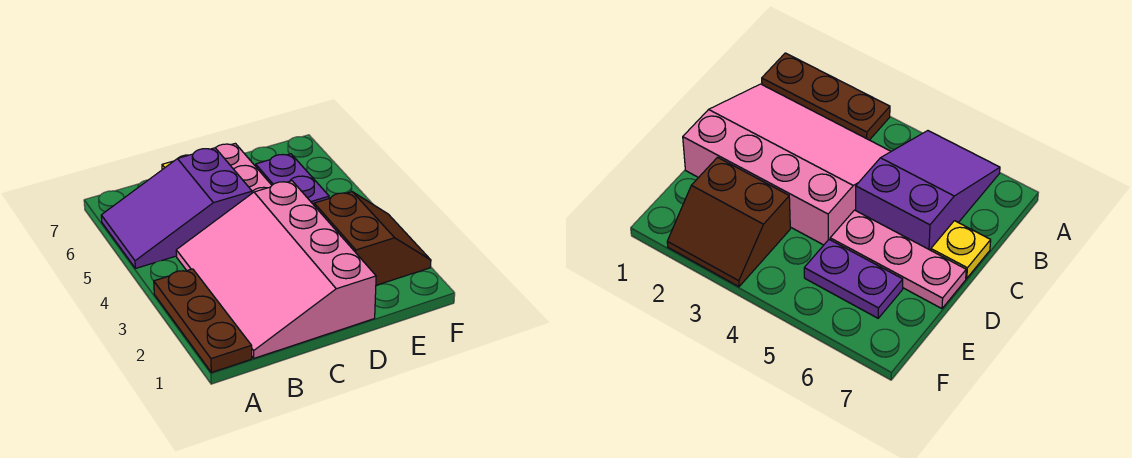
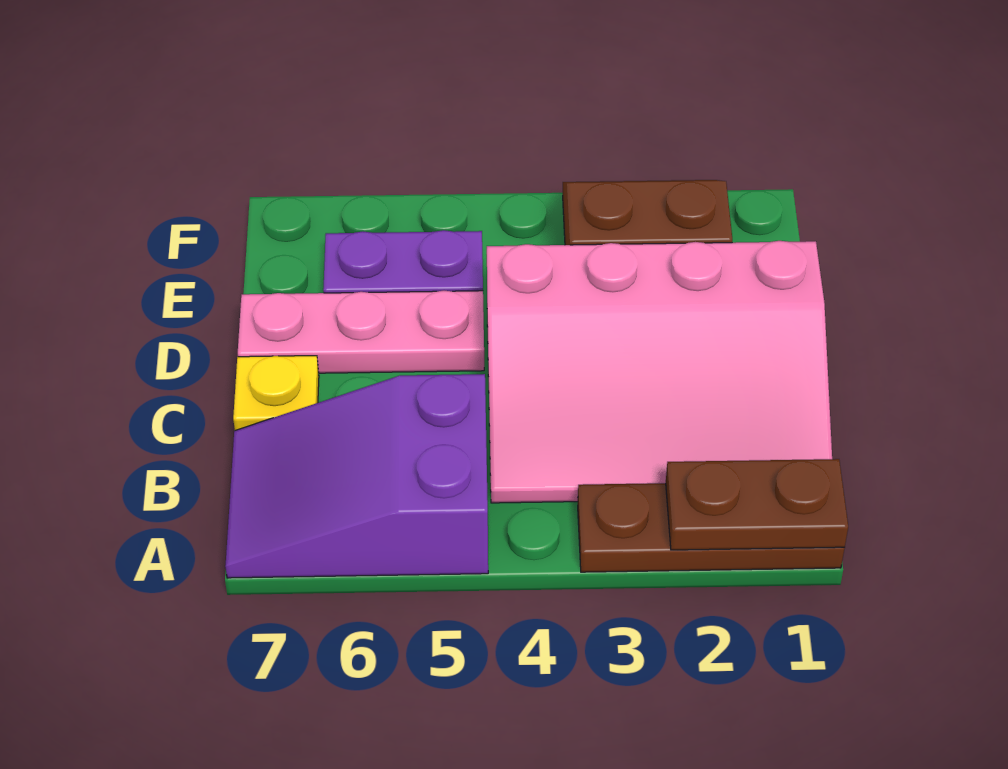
none -> brown 1x2 plate [666,459,848,550]
purple 2x3 slope [101,148,252,268] -> purple 2x3 slope turned to [225,374,488,578]

